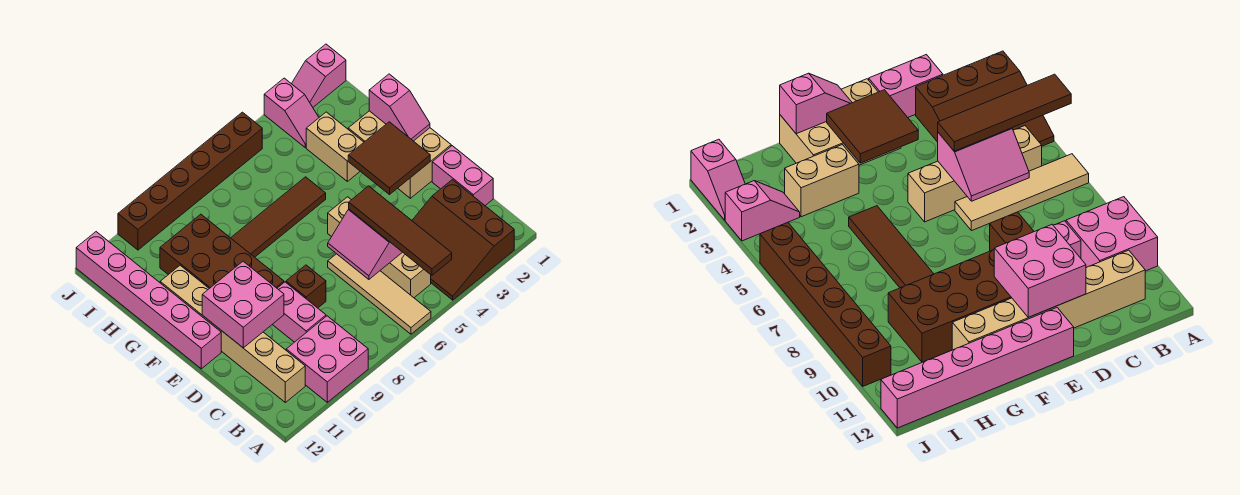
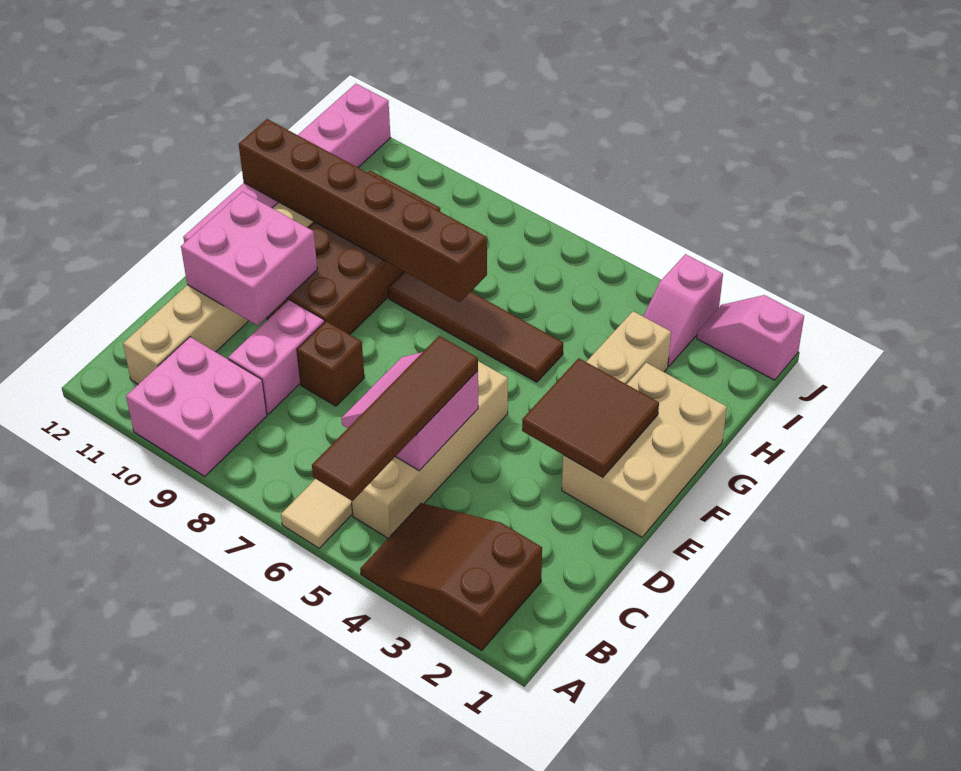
brown 3x3 slope [412,180,514,300] -> brown 2x3 slope [360,503,542,650]
pink 1x2 brick [432,146,493,206] -> none
pink 1x2 slope [369,74,430,141] -> none
brown 1x6 brick [118,112,262,250] -> brown 1x6 brick moved to [239,119,487,302]

